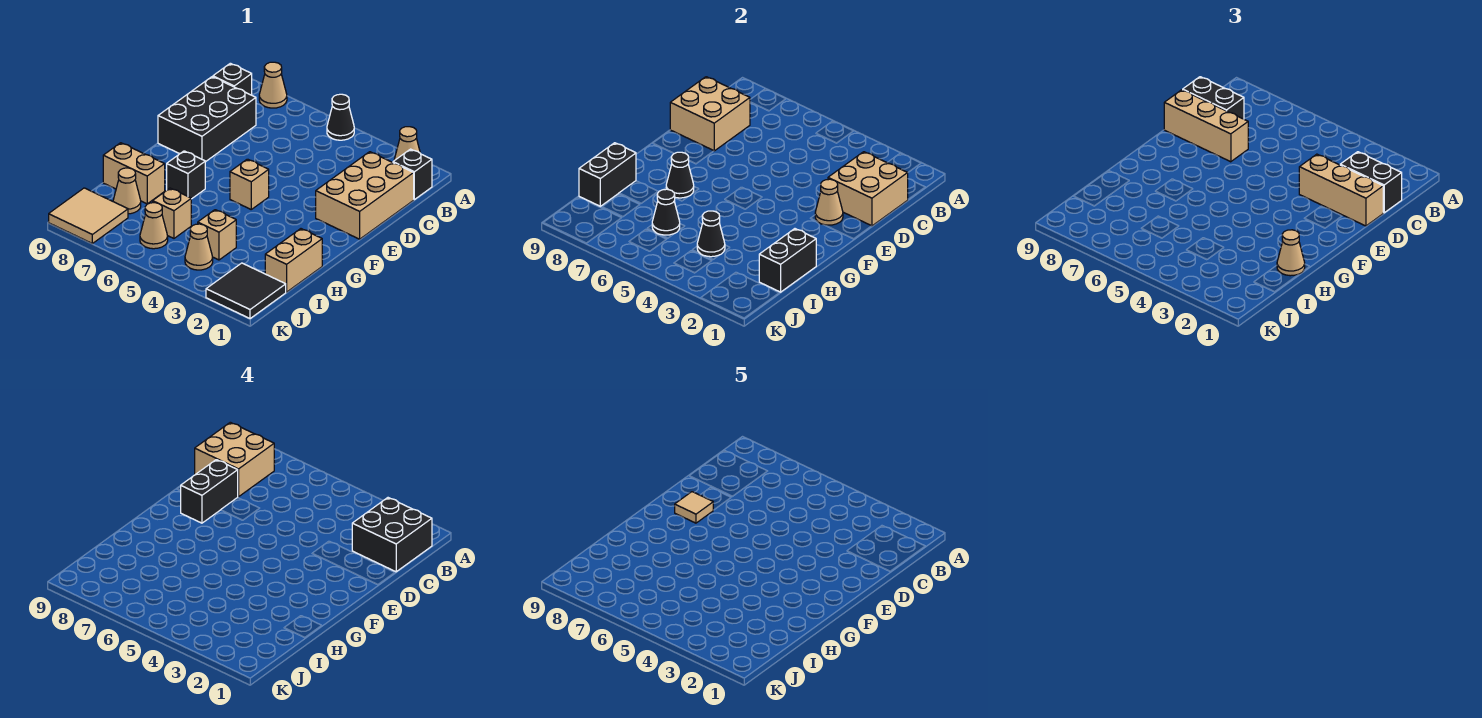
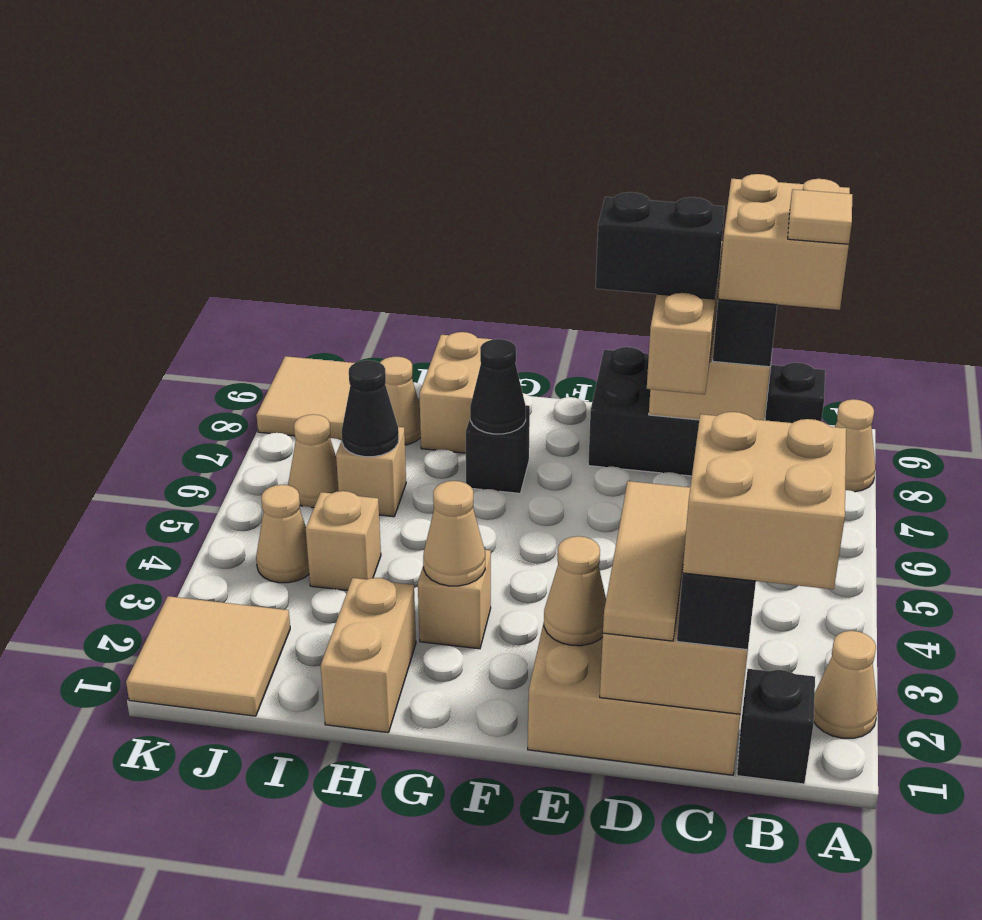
black 1x1 cone [327,94,354,140] -> none
black 2x2 brick [352,498,432,572] -> tan 2x2 brick [683,412,846,589]
tan 1x3 brick [1299,154,1383,226] -> tan 1x3 tile [603,481,690,641]
tan 1x1 tile [675,492,713,523] -> tan 1x1 tile moved to [788,189,852,244]
tan 1x1 brick [230,159,269,209] -> tan 1x1 brick moved to [418,550,491,649]
tan 1x2 brick [265,229,322,292] -> tan 1x2 brick turned to [321,578,416,733]
black 1x2 brick [759,229,816,292] -> none
tan 1x1 cone [1277,230,1305,276] -> tan 1x1 cone moved to [423,481,485,586]
black 1x2 brick [579,143,636,206] -> none
black 1x1 cone [697,211,725,257] -> none
black 2x2 tile [206,263,286,319] -> tan 2x2 tile [126,596,290,716]

